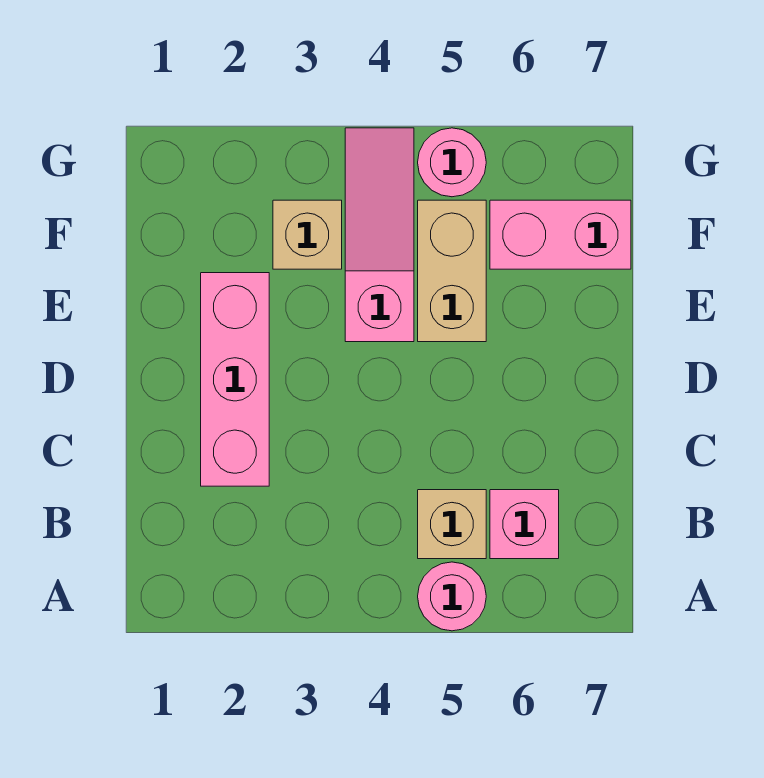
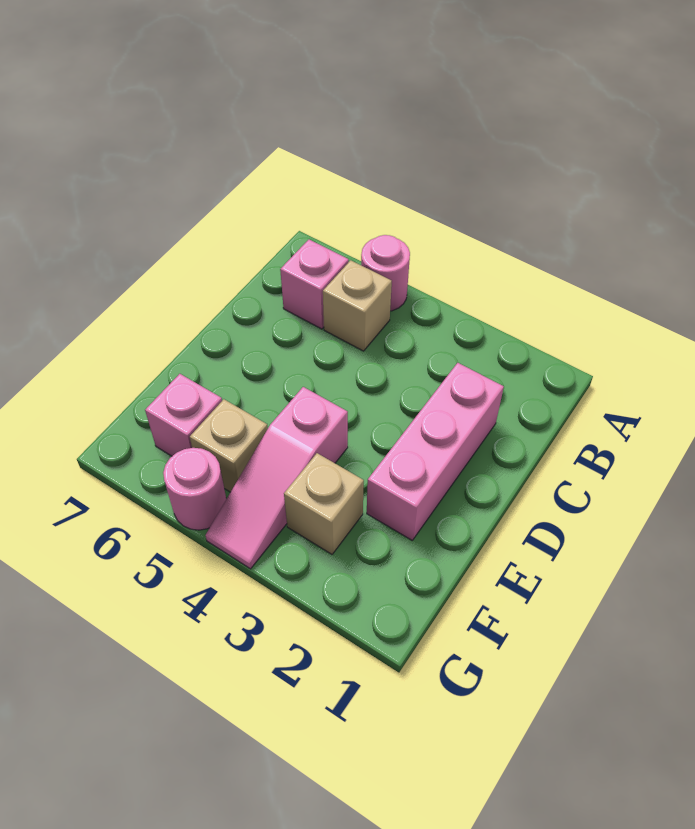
tan 1x2 brick [418,200,486,342] -> tan 1x1 brick [190,399,268,492]
pink 1x2 brick [490,200,631,269] -> pink 1x1 brick [145,374,222,456]

